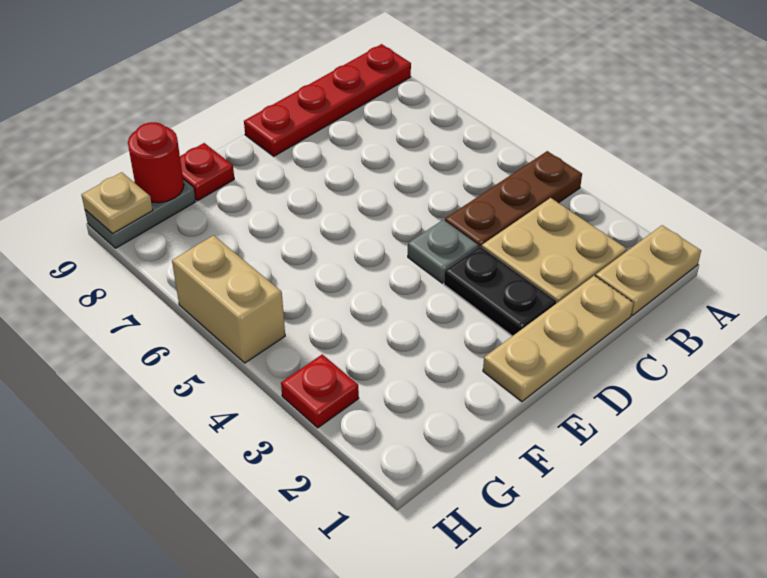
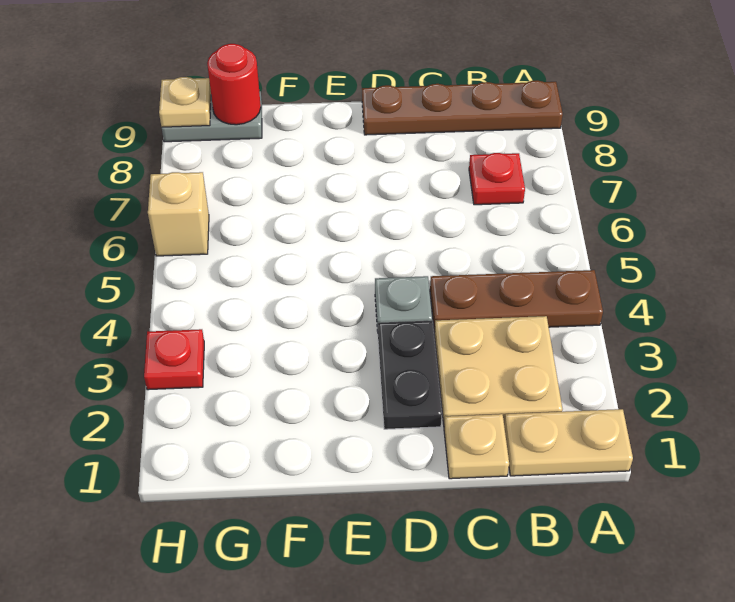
red 1x4 plate [244,44,411,156] -> brown 1x4 plate [362,80,563,135]
tan 1x3 plate [483,276,633,402] -> tan 1x1 plate [444,414,509,479]
red 1x1 plate [180,143,234,201] -> red 1x1 plate moved to [469,153,525,205]
tan 1x2 brick [172,235,285,363] -> tan 1x1 brick [148,172,209,256]

